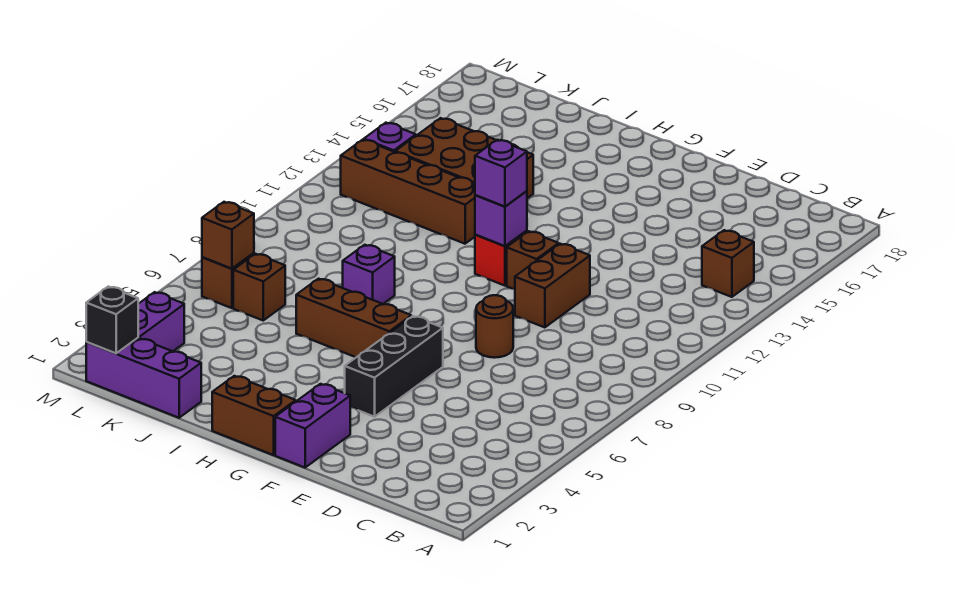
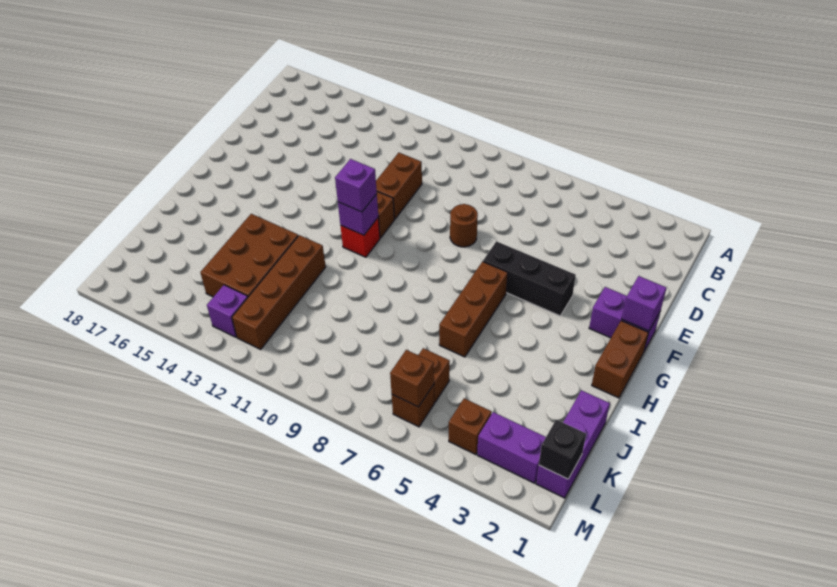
brown 1x1 brick [702,230,754,297] -> brown 1x1 brick moved to [449,398,492,455]
brown 1x2 brick [515,244,590,327] -> brown 1x2 brick turned to [376,153,422,219]
purple 1x1 brick [343,245,395,304] -> purple 1x1 brick moved to [622,276,666,331]

